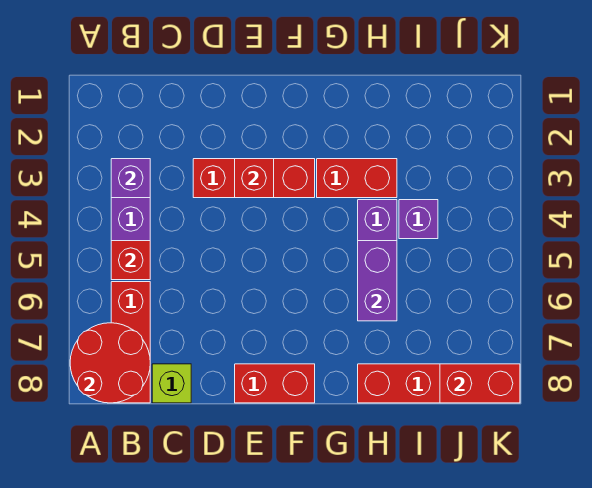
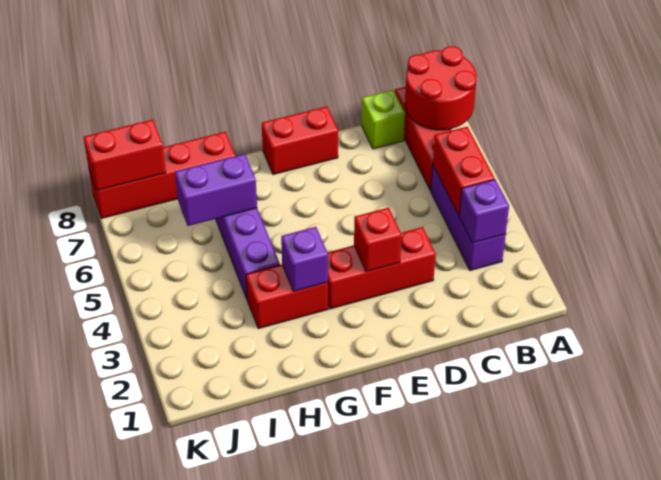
red 1x1 brick [111,241,150,280] -> red 1x2 brick [433,127,495,215]
purple 1x2 brick [358,241,397,321] -> purple 1x2 brick turned to [175,154,257,226]
purple 1x1 brick [399,200,438,239] -> purple 1x1 brick moved to [281,227,328,291]

